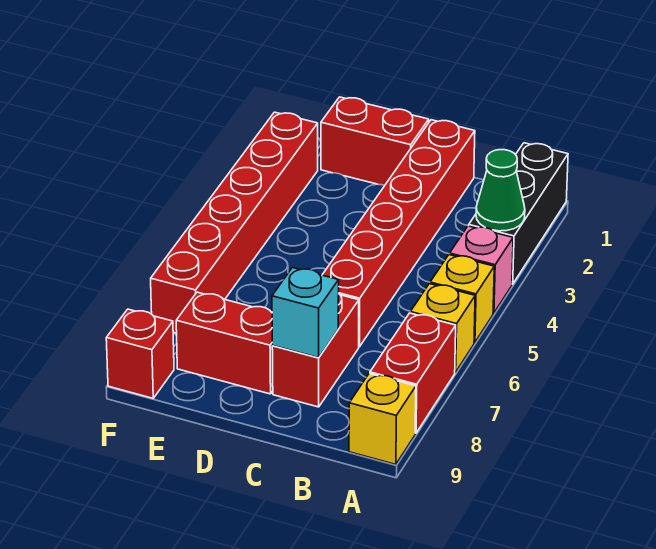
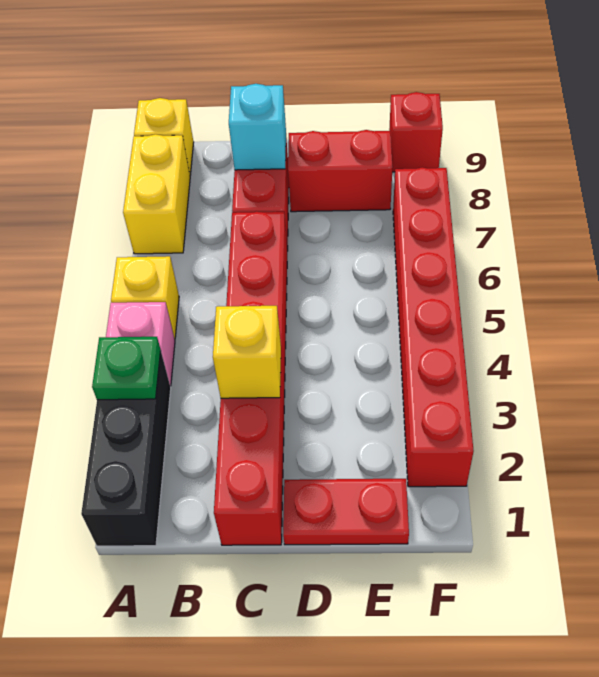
green 1x1 cone [476,150,525,231] -> green 1x1 plate [92,337,161,400]
yellow 1x1 brick [410,284,475,372] -> yellow 1x1 brick moved to [213,306,281,398]
red 1x2 brick [370,313,456,433] -> yellow 1x2 brick [123,134,190,254]
red 1x2 brick [321,97,429,185] -> red 1x2 plate [283,479,409,545]

